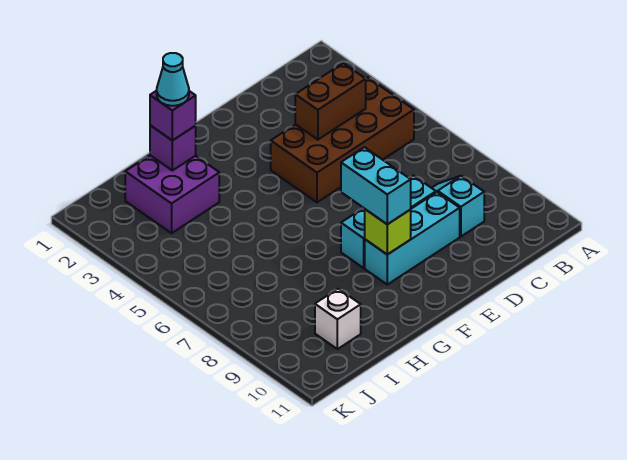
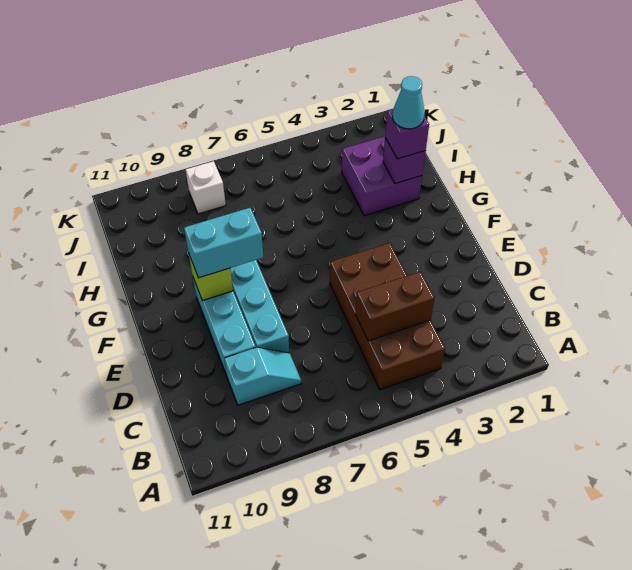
brown 1x2 brick [295,63,366,140] -> brown 1x2 brick turned to [355,272,434,341]
white 1x1 brick [315,289,361,349] -> white 1x1 brick moved to [186,161,226,214]

